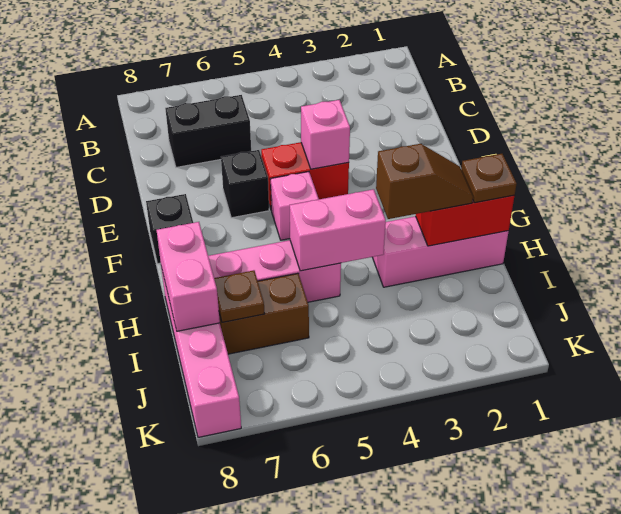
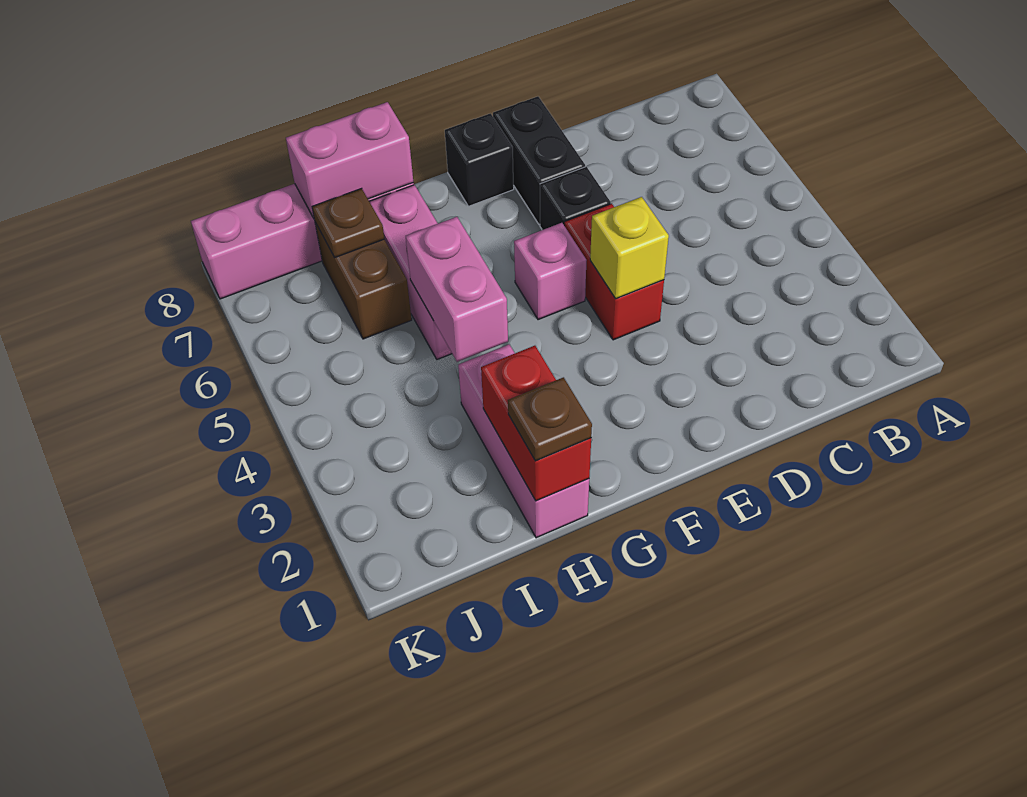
black 1x2 brick [165,95,251,167] -> black 1x2 brick moved to [493,96,585,224]
pink 1x1 brick [301,100,350,169] -> yellow 1x1 brick [590,197,669,299]
brown 1x2 slope [376,144,473,219] -> none

